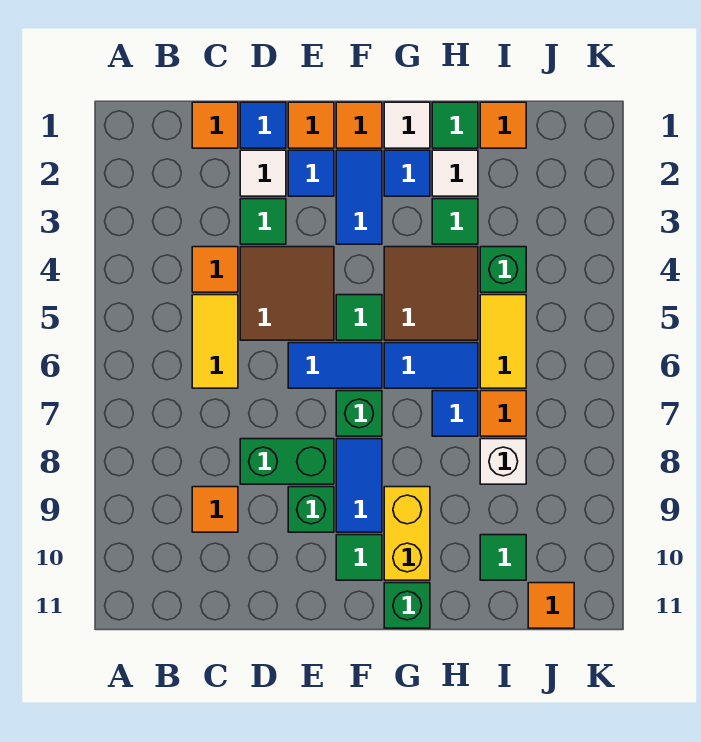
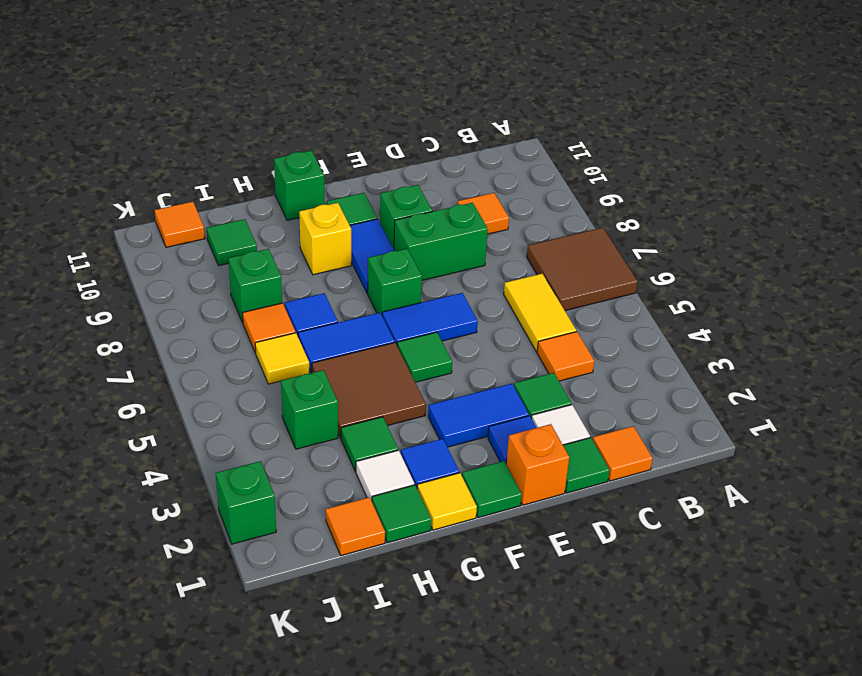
blue 1x1 tile [240,102,286,148] -> green 1x1 tile [563,438,610,493]
brown 2x2 tile [240,247,334,340] -> brown 2x2 tile moved to [527,228,638,311]
orange 1x1 tile [288,102,334,148] -> orange 1x1 brick [506,424,569,505]
orange 1x1 tile [336,102,382,148] -> green 1x1 tile [462,461,522,518]
blue 1x2 tile [336,150,382,244] -> blue 1x2 tile turned to [428,384,529,447]
white 1x1 tile [384,102,430,148] -> yellow 1x1 tile [417,473,477,530]
yellow 1x2 brick [384,487,430,580] -> yellow 1x1 brick [299,203,351,275]
yellow 1x2 tile [480,295,526,388] -> yellow 1x1 tile [255,333,309,384]
white 1x1 brick [480,439,526,484] -> green 1x1 brick [228,249,282,323]
none -> green 1x1 brick [216,461,276,544]

